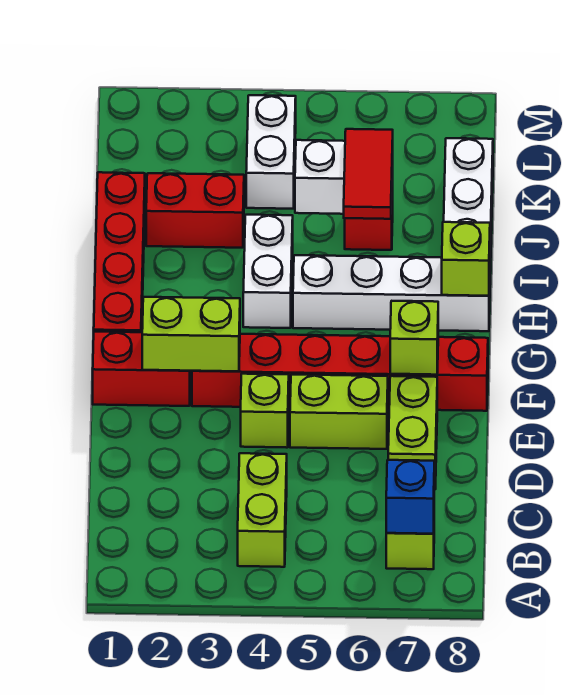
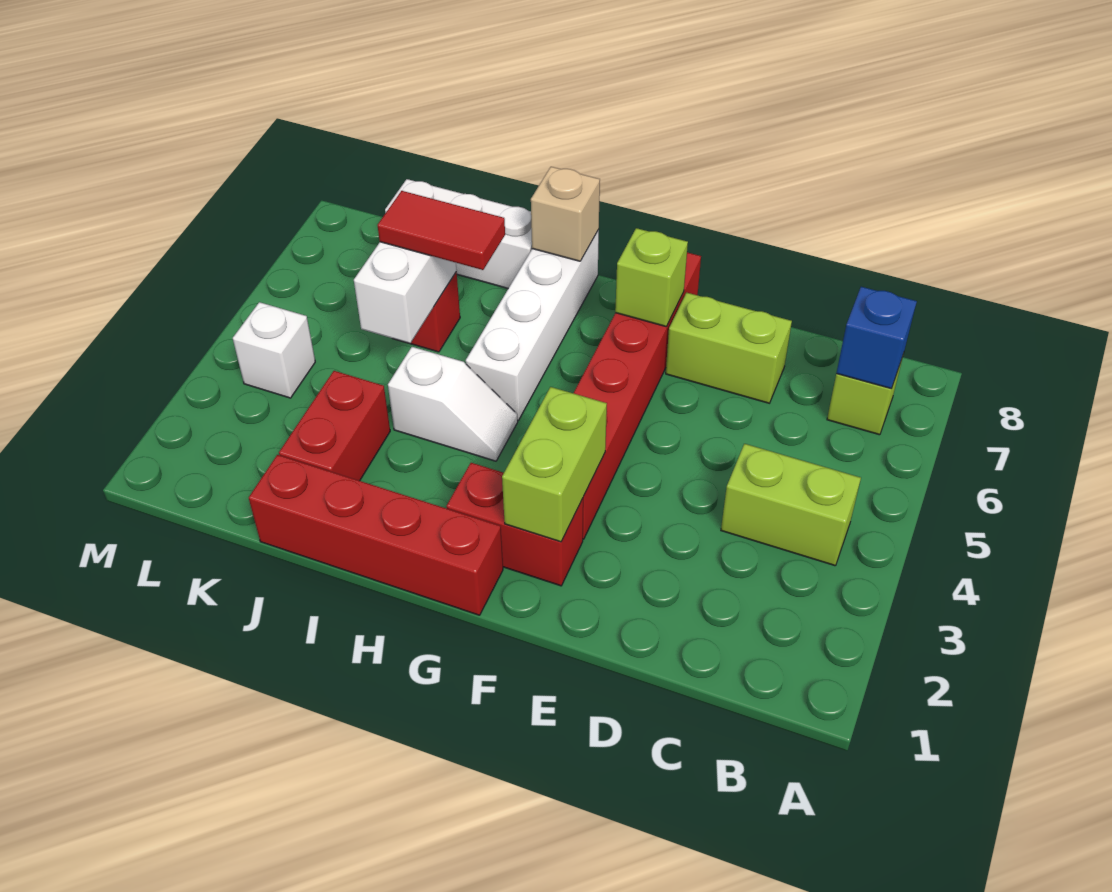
lime 1x1 brick [241,374,289,448] -> none
lime 1x2 brick [290,375,388,449] -> none
red 1x2 brick [93,332,190,406] -> red 1x2 brick turned to [446,463,583,586]
white 1x2 brick [243,215,293,328] -> white 1x2 slope [388,347,518,461]
lime 1x1 brick [442,222,490,296] -> tan 1x1 brick [531,167,600,261]
white 1x2 brick [246,95,296,209] -> white 1x1 brick [233,302,315,398]

